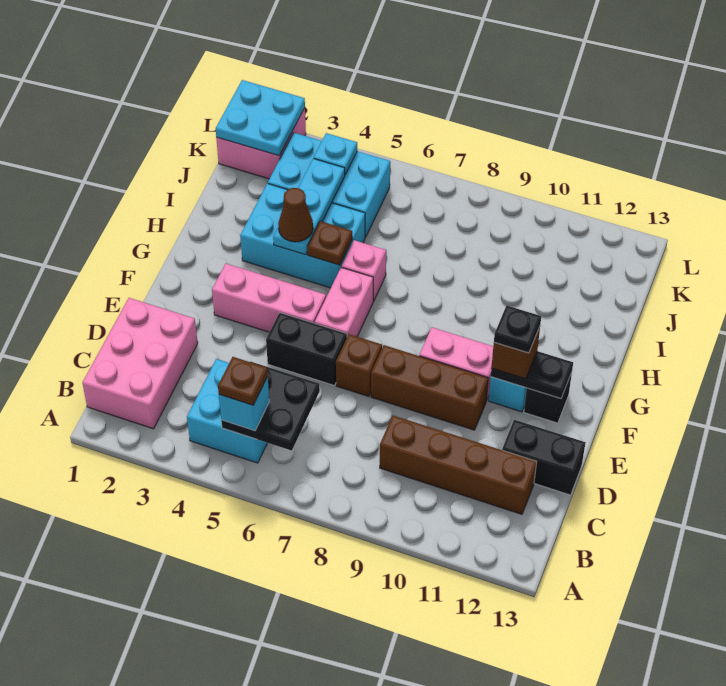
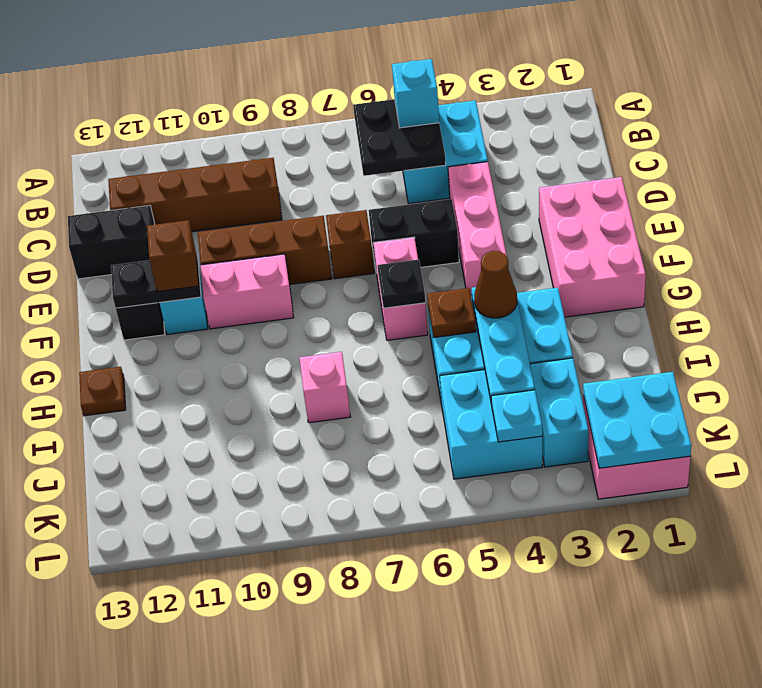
pink 2x3 brick [83,298,198,429] -> pink 2x3 brick moved to [539,177,646,317]
brown 1x1 plate [218,357,268,405] -> brown 1x1 plate moved to [79,367,126,416]
pink 1x3 brick [212,264,326,332] -> pink 1x3 brick turned to [448,162,507,295]
black 1x1 plate [494,305,541,353] -> black 1x1 plate moved to [377,259,425,308]
pink 1x1 brick [341,240,386,301] -> pink 1x1 brick moved to [300,352,350,423]

